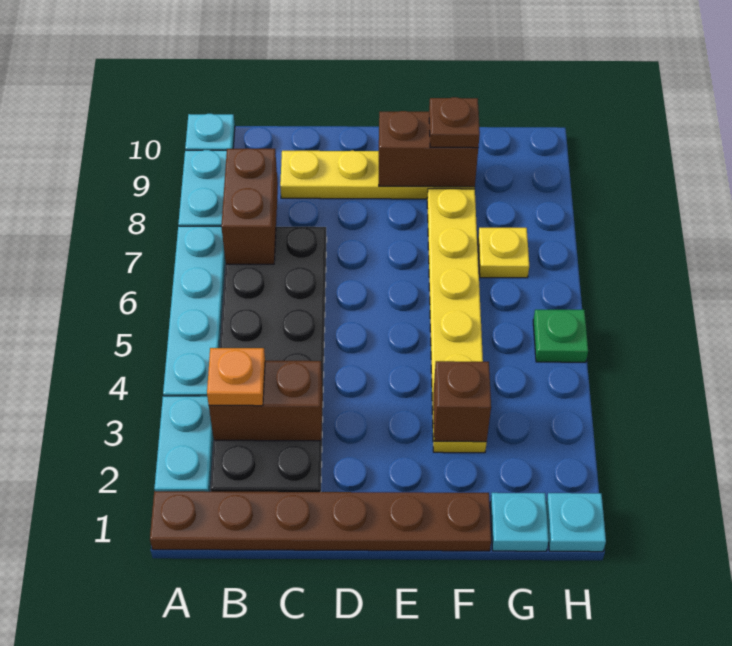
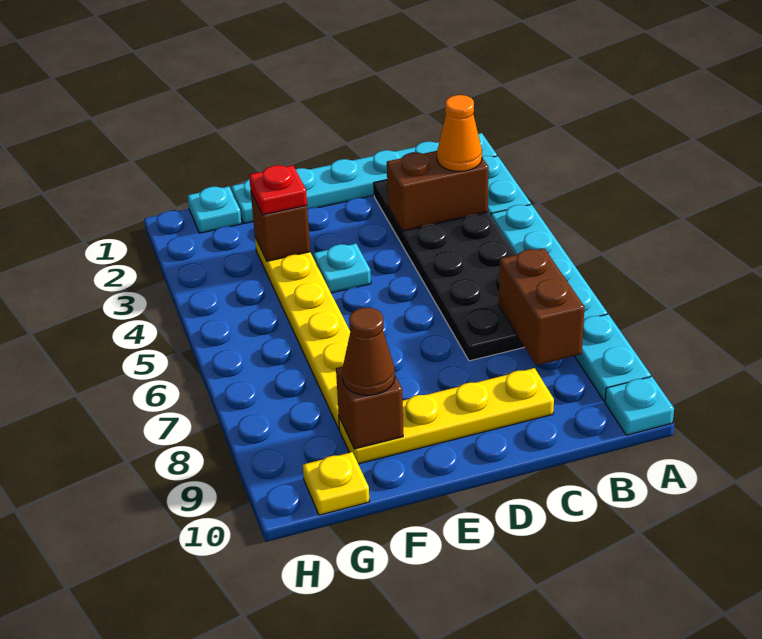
brown 1x6 plate [150,491,491,551] -> cyan 1x6 plate [231,133,497,224]
orange 1x1 plate [207,348,265,406] -> orange 1x1 cone [437,95,482,172]
brown 1x2 brick [379,111,478,187] -> brown 1x1 brick [336,367,403,449]
none -> red 1x1 plate [249,165,307,215]
brown 1x1 plate [429,97,480,148] -> brown 1x1 cone [342,308,395,395]
yellow 1x1 plate [478,228,529,278] -> yellow 1x1 plate moved to [303,452,369,515]
cyan 1x1 plate [546,493,606,552] -> cyan 1x1 plate moved to [313,244,371,293]
green 1x1 plate [533,310,588,362] -> none

